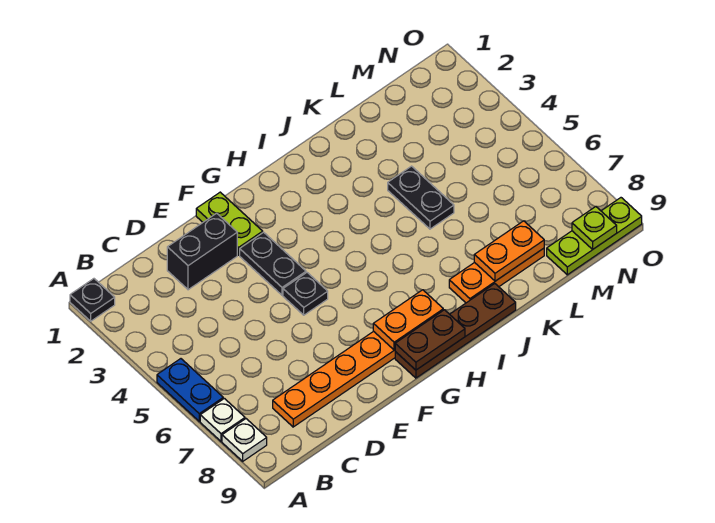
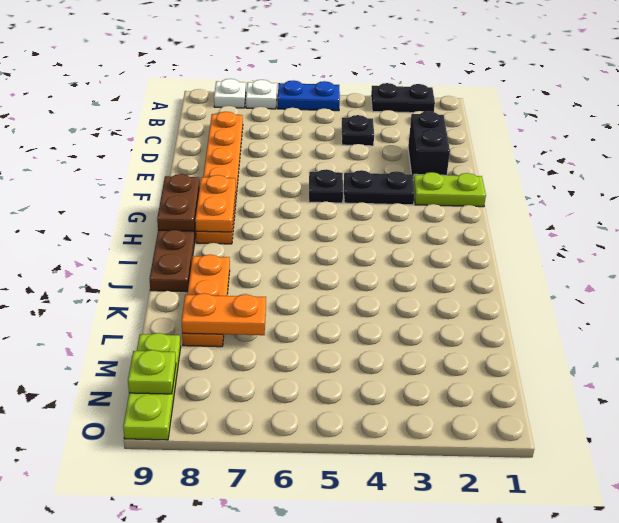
black 1x1 plate [70,279,115,321] -> black 1x1 plate moved to [341,115,374,146]
black 1x2 plate [388,166,454,229] -> black 1x2 plate moved to [371,83,435,113]
orange 1x2 plate [474,221,544,281] -> orange 1x2 plate turned to [181,293,266,335]

